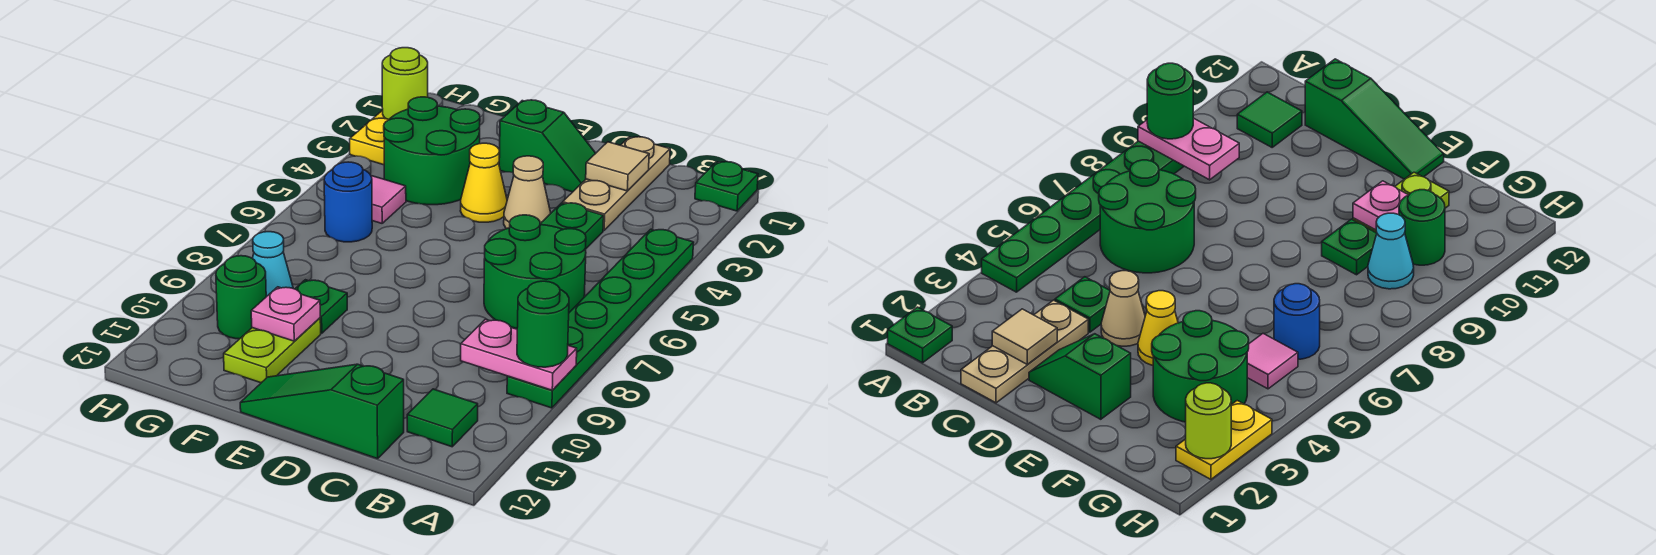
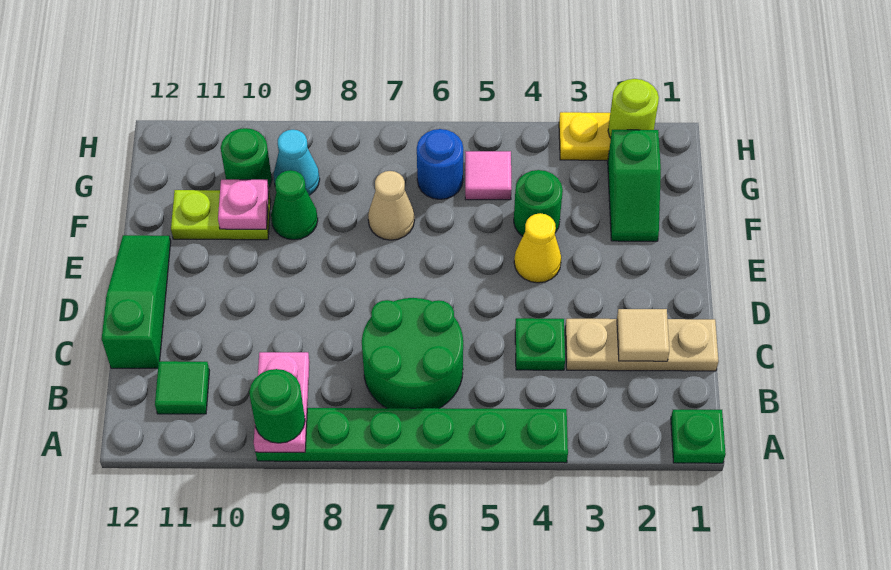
green 1x2 slope [499,100,596,192] -> green 1x2 slope moved to [608,130,661,241]
tan 1x1 cone [504,156,551,229] -> tan 1x1 cone moved to [368,171,414,240]
green 2x2 round brick [384,97,480,205] -> green 1x1 round brick [514,170,563,236]
green 1x1 plate [295,280,347,333] -> green 1x1 cone [271,170,318,240]

